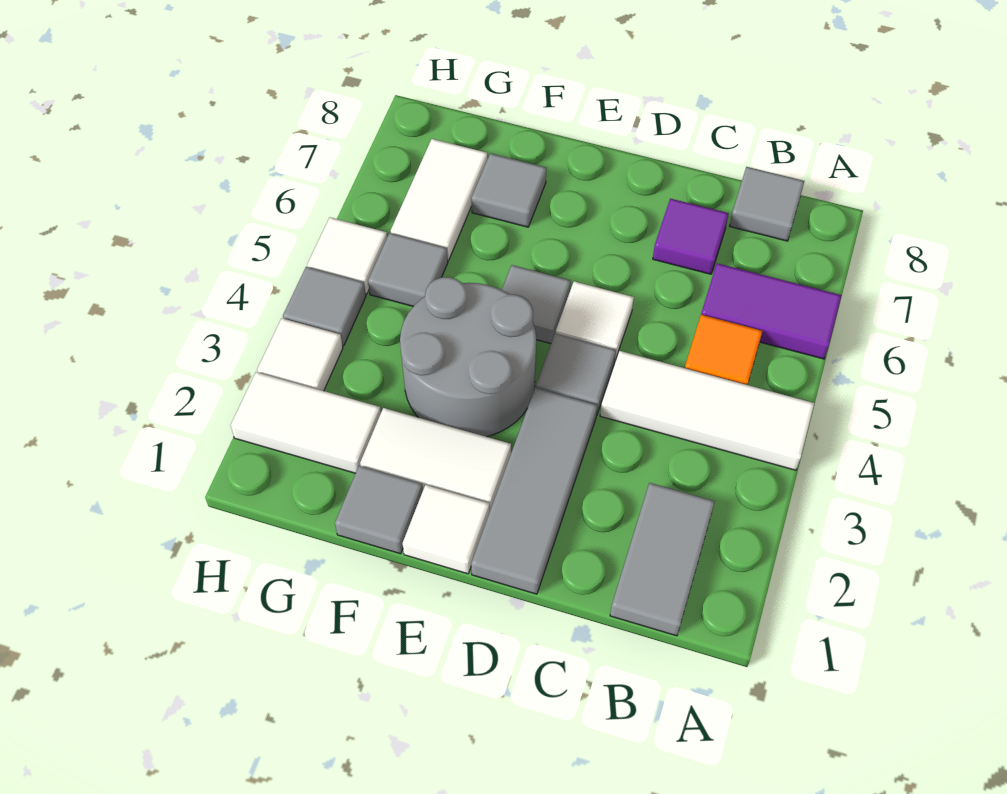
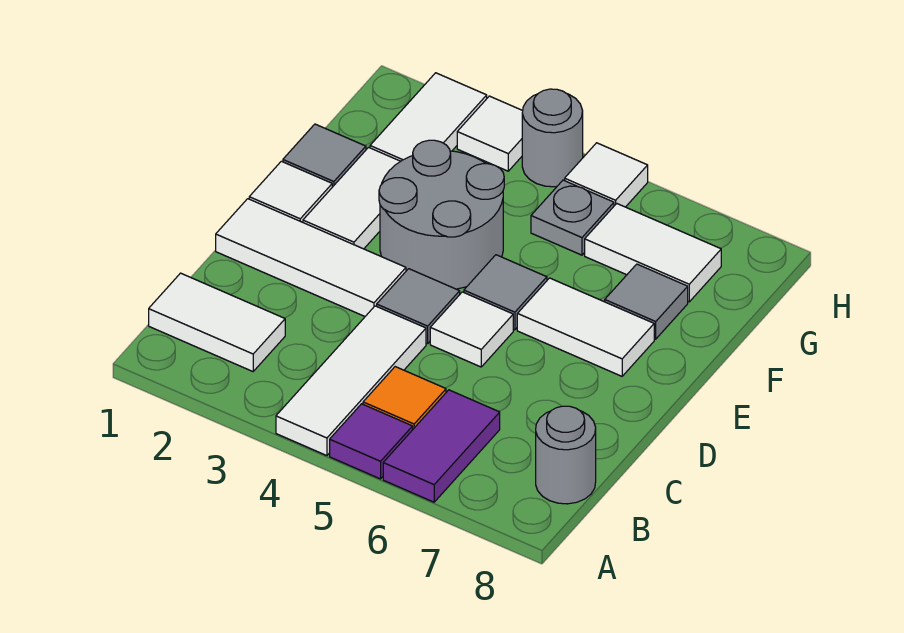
grey 1x2 tile [610,483,715,636] -> white 1x2 tile [149,273,285,371]
grey 1x1 tile [730,167,804,241] -> grey 1x1 round brick [536,406,596,504]
purple 1x1 tile [653,199,729,274] -> purple 1x1 tile moved to [330,404,413,479]
grey 1x3 tile [471,388,597,594] -> white 1x3 tile [216,199,406,316]
none -> white 1x2 tile [517,278,654,376]
grey 1x1 tile [368,233,448,306] -> grey 1x1 plate [531,180,614,255]
grey 1x1 tile [283,267,366,346] -> grey 1x1 round brick [522,89,583,187]

